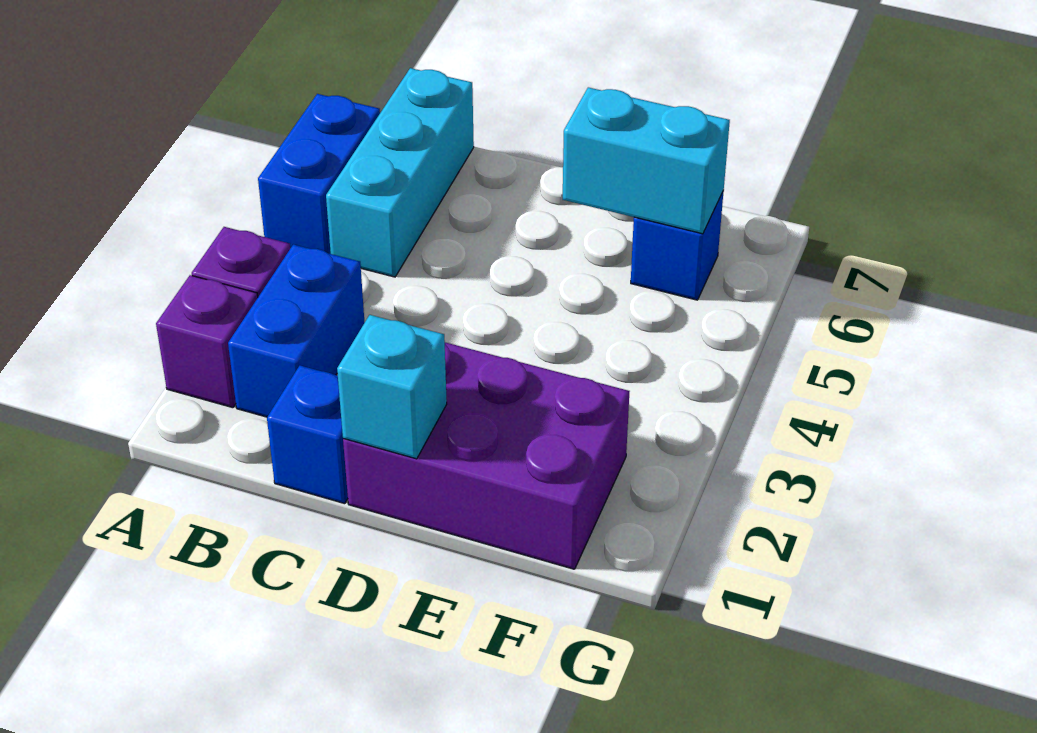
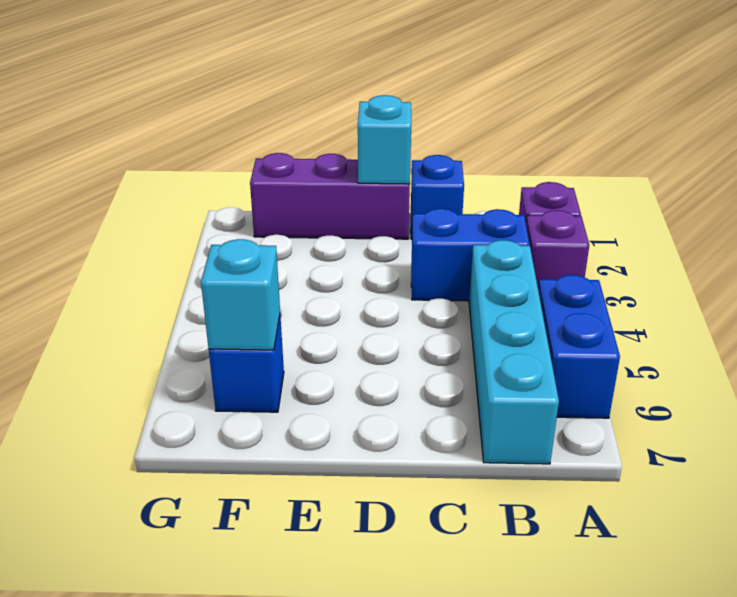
blue 1x2 brick [228,244,365,417] -> blue 1x2 brick turned to [411,209,530,301]
cyan 1x3 brick [326,68,474,277] -> cyan 1x4 brick [469,240,559,464]
purple 2x3 brick [343,342,629,569] -> purple 1x3 brick [250,153,410,239]
cyan 1x2 brick [563,87,730,234] -> cyan 1x1 brick [201,239,280,350]

